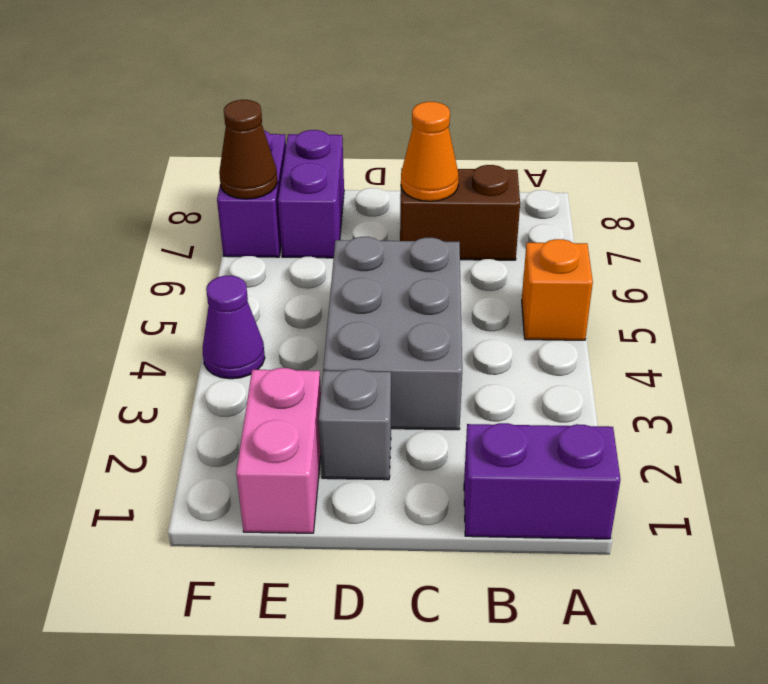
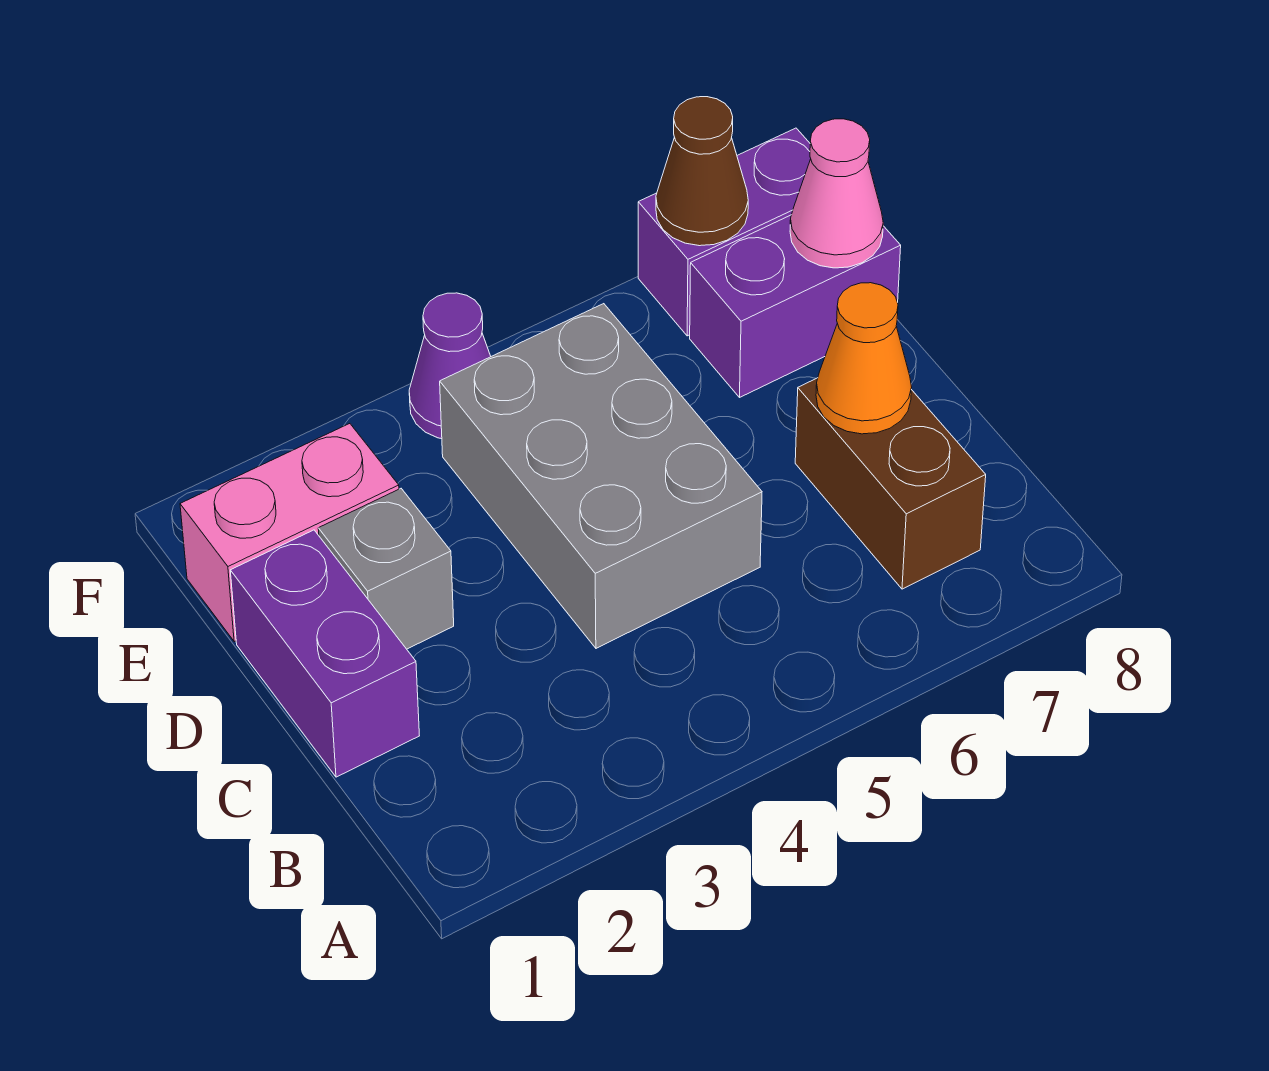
purple 1x2 brick [464,423,620,539] -> purple 1x2 brick moved to [230,530,419,777]
orange 1x1 brick [522,239,593,340] -> none
grey 2x3 brick [323,237,462,430] -> grey 2x3 brick turned to [440,304,762,648]
none -> pink 1x1 cone [790,119,883,268]

